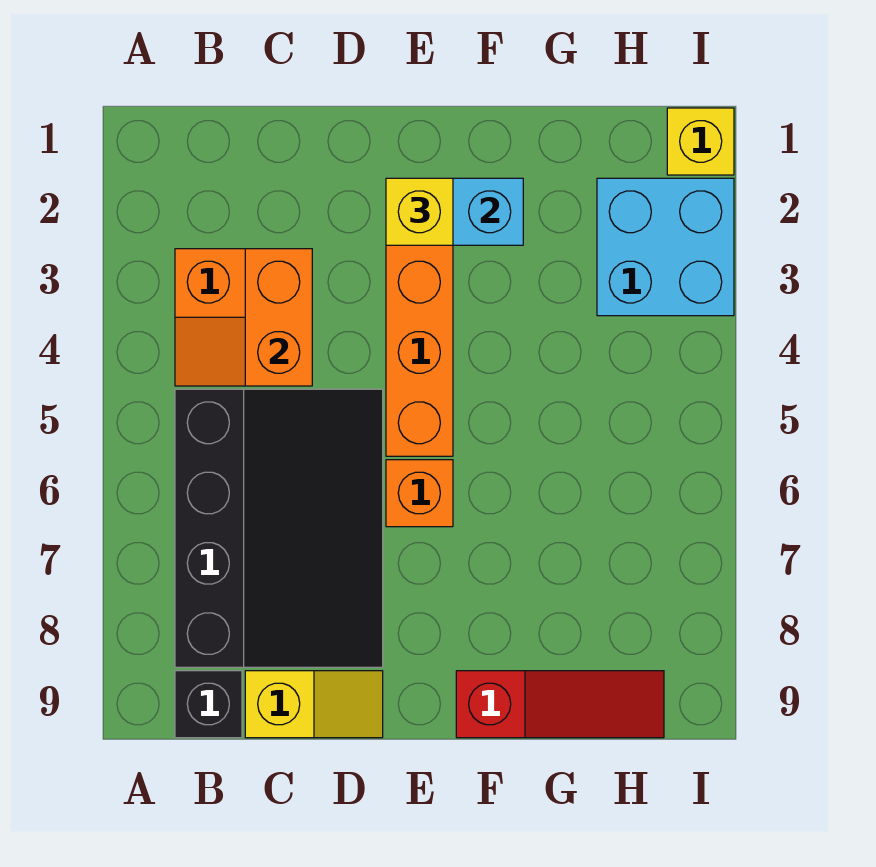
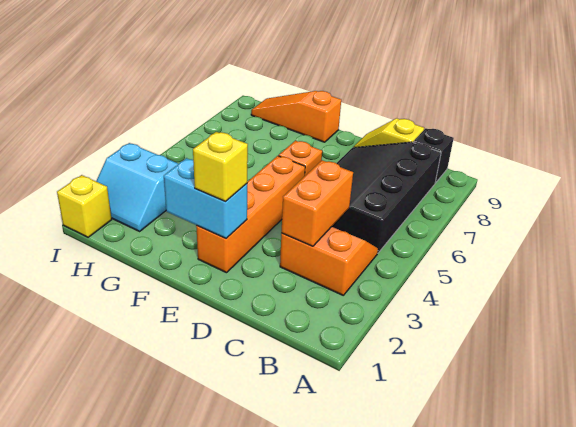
red 1x3 slope [456,671,664,738] -> orange 1x3 slope [251,91,341,142]
cyan 2x2 brick [597,178,734,316] -> cyan 2x2 slope [96,143,178,231]

